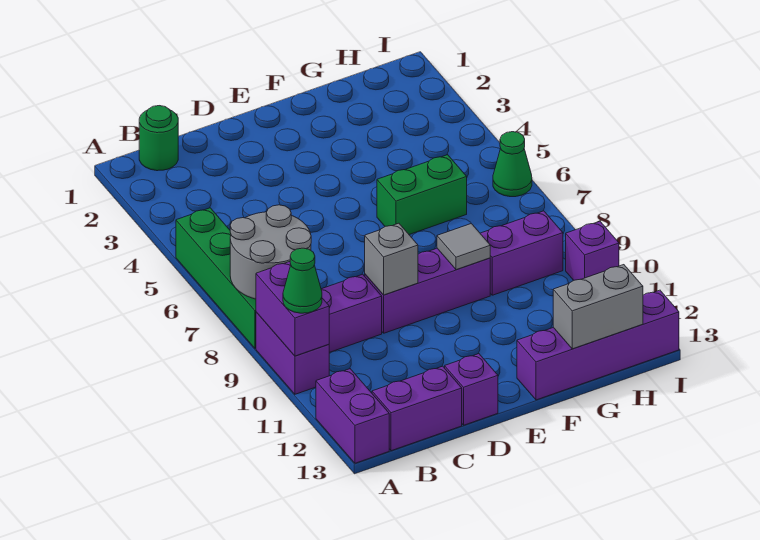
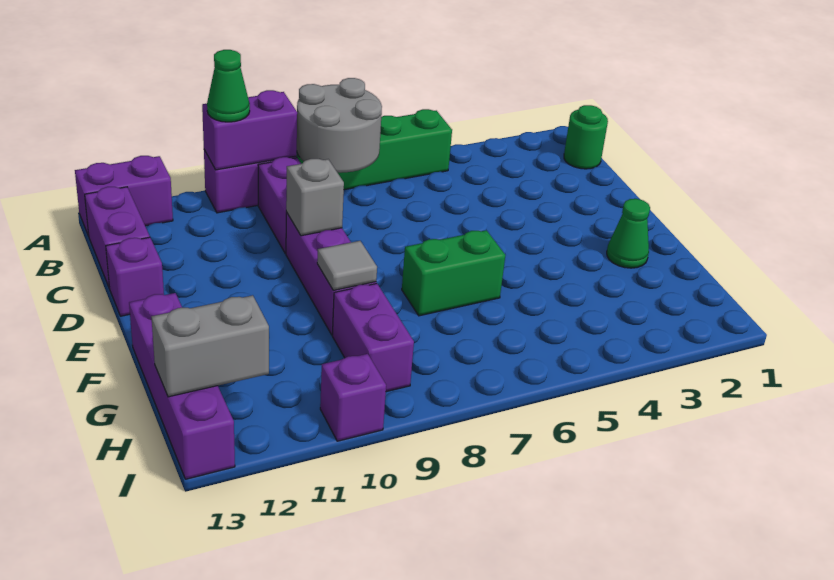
green 1x2 brick [377,155,467,235] -> green 1x2 brick turned to [402,230,505,316]
grey 1x2 brick [553,265,643,349] -> grey 1x2 brick turned to [151,295,269,397]
green 1x1 cone [493,132,532,197] -> green 1x1 cone moved to [607,199,650,268]

